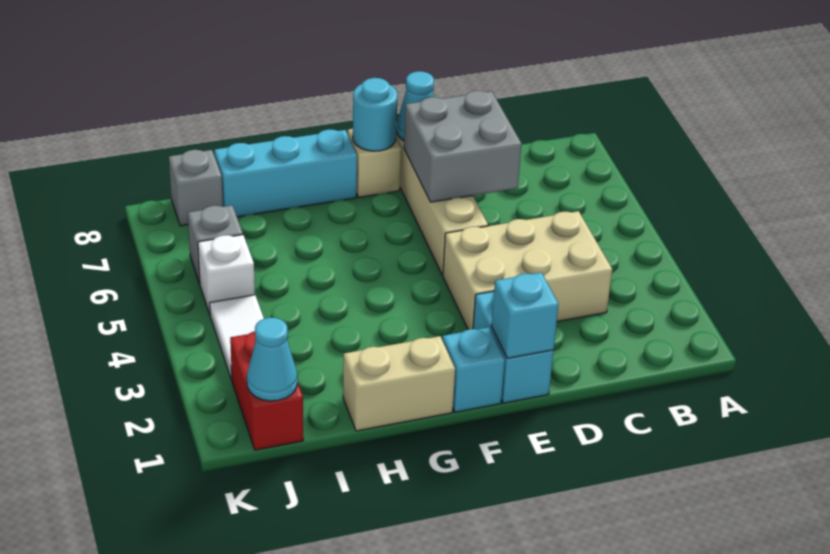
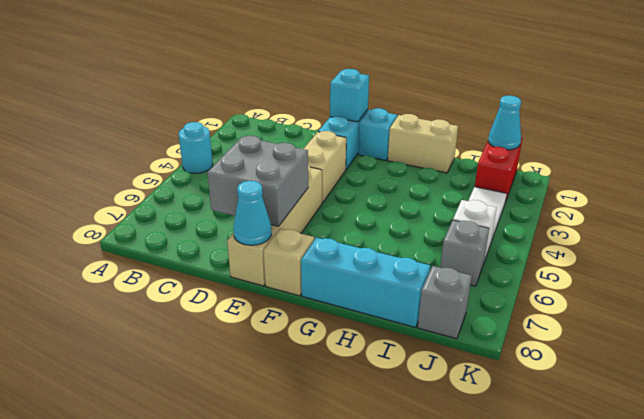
tan 2x3 brick [443,211,612,330] -> tan 1x2 brick [304,131,346,203]
cyan 1x1 round brick [353,78,397,151] -> cyan 1x1 round brick moved to [179,122,213,173]

